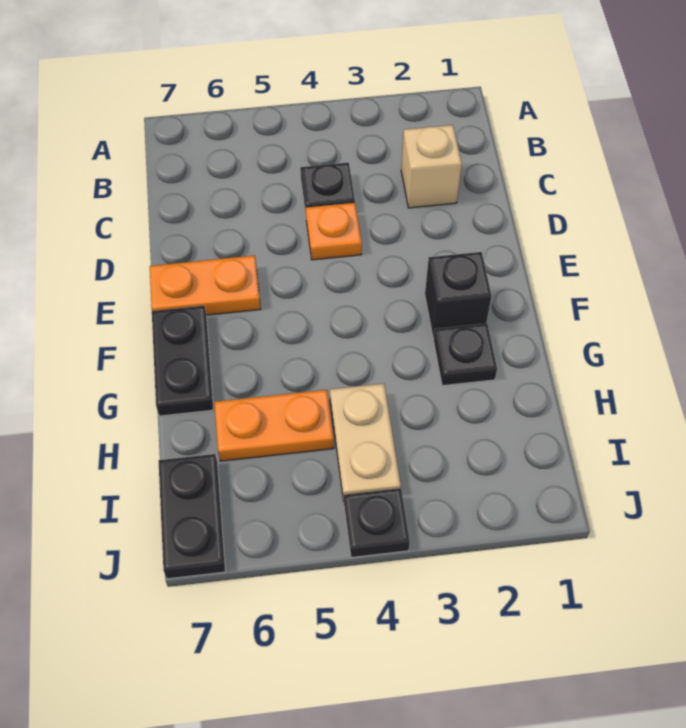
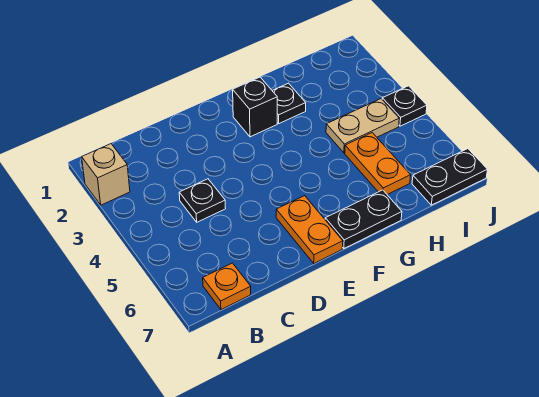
tan 1x1 brick [401,125,462,208] -> tan 1x1 brick moved to [82,144,130,205]
orange 1x1 plate [306,203,362,260] -> orange 1x1 plate moved to [203,263,251,310]

